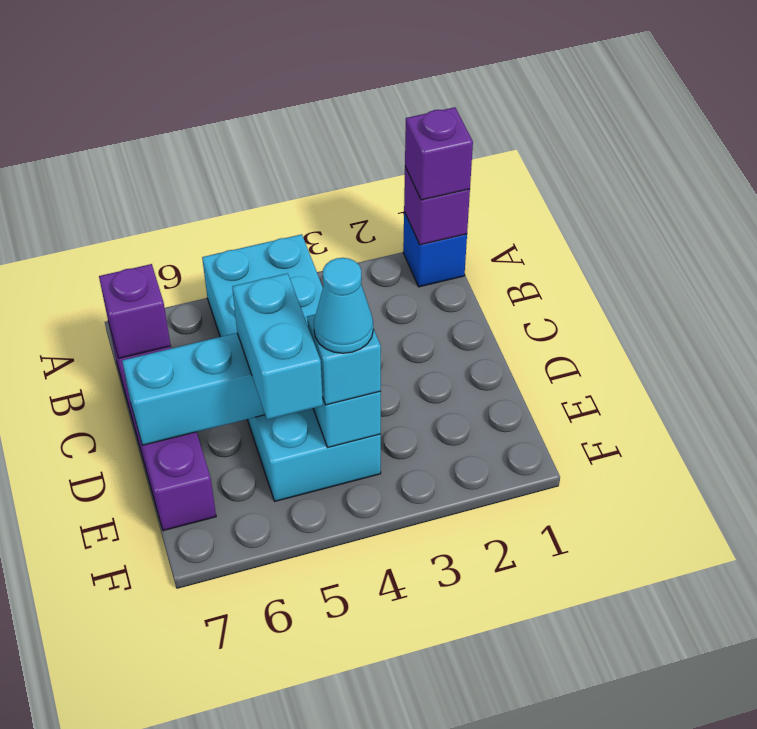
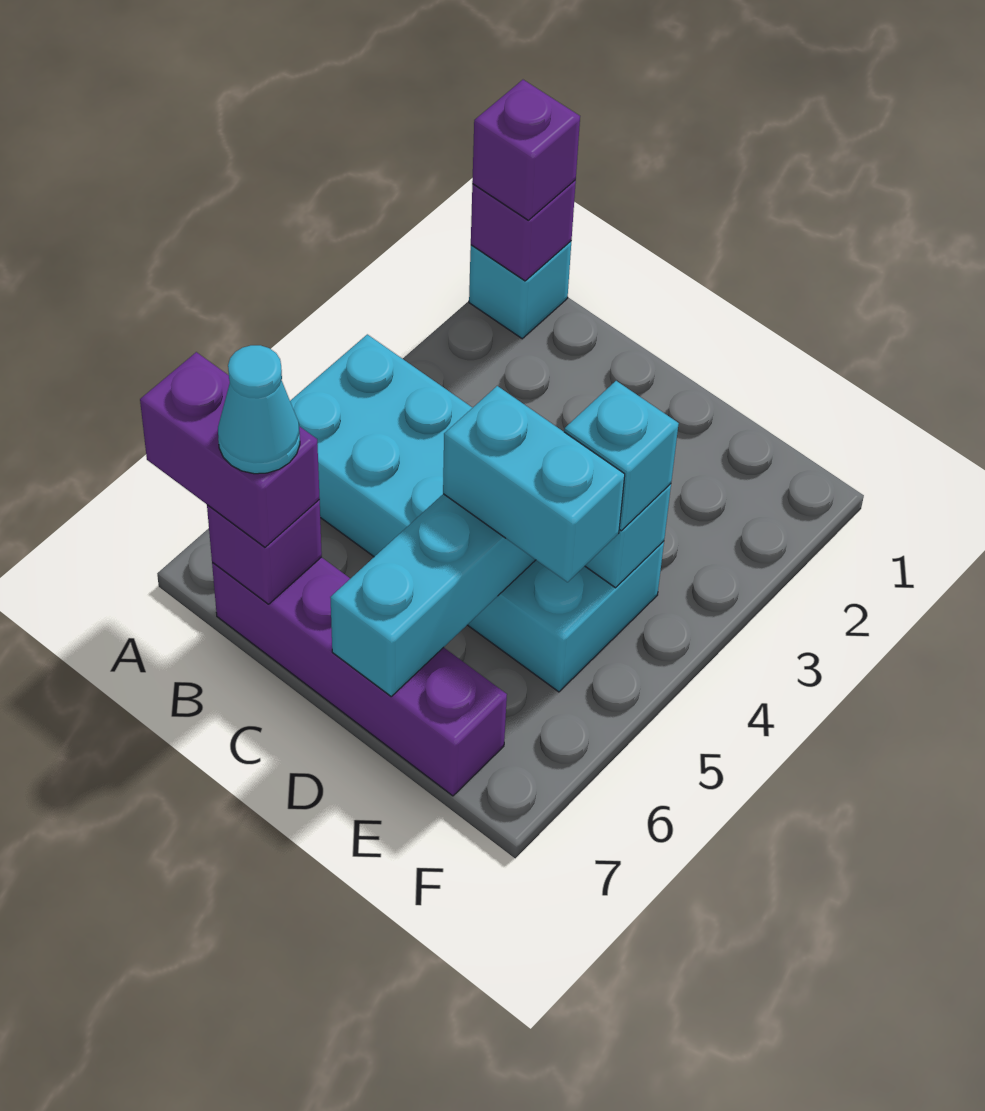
blue 1x1 brick [403,212,467,287] -> cyan 1x1 brick [469,241,571,339]
none -> purple 1x2 brick [140,352,320,547]
cyan 1x1 cone [314,258,373,353] -> cyan 1x1 cone moved to [218,345,300,474]

